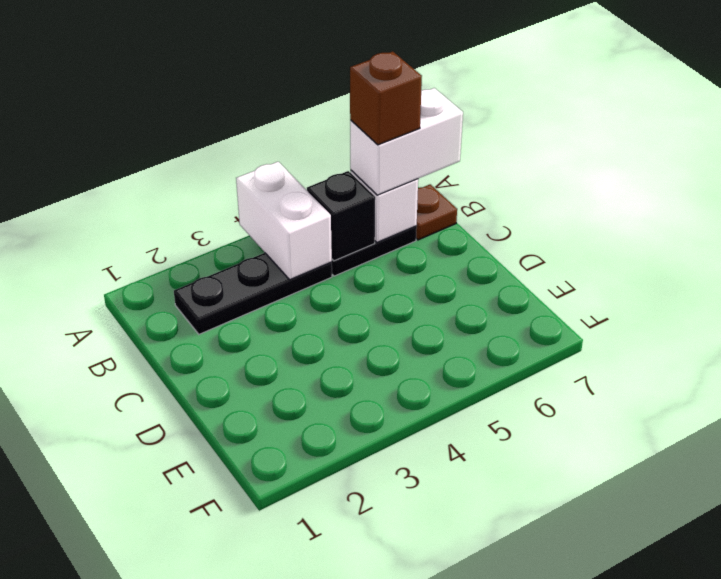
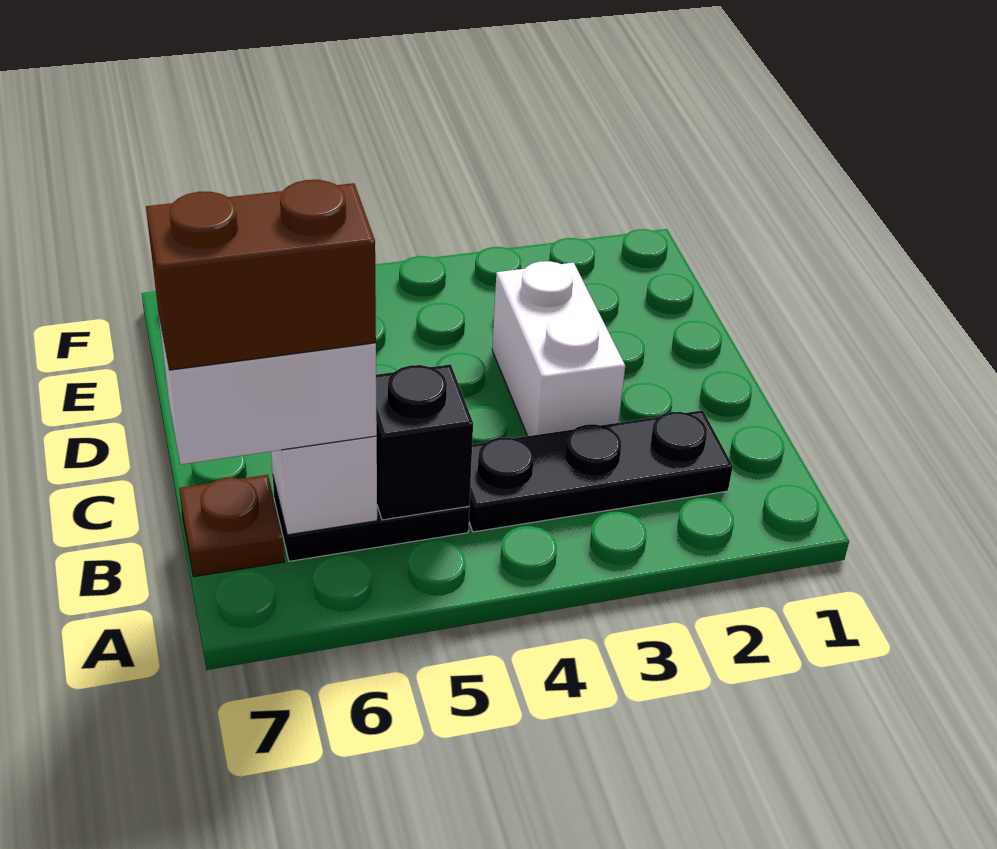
white 1x2 brick [236,162,332,280] -> white 1x2 brick moved to [492,261,625,436]
brown 1x1 brick [350,51,422,145] -> brown 1x2 brick [146,180,376,370]

